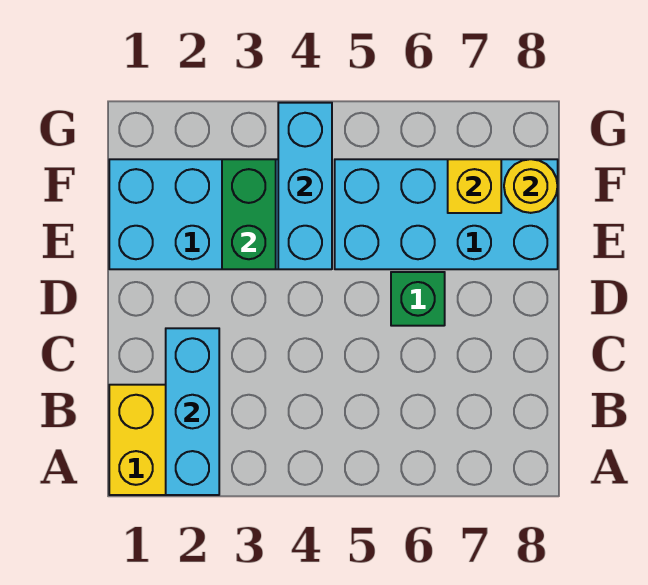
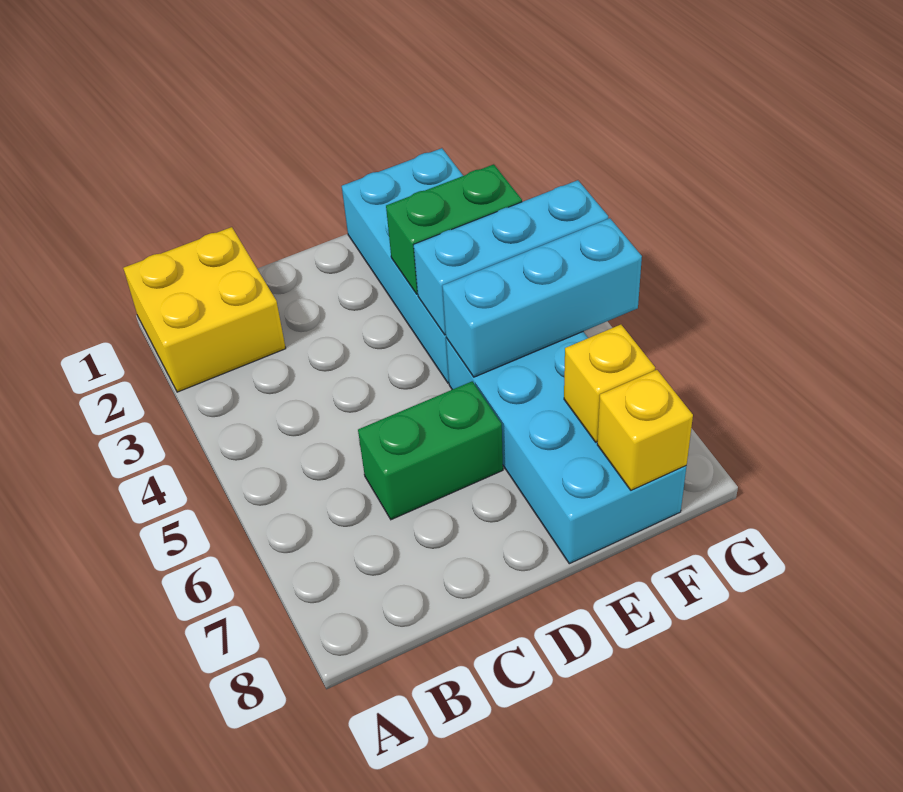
cyan 1x3 brick [166,328,219,495] -> cyan 1x3 brick moved to [442,218,642,377]
green 1x1 brick [391,272,445,326] -> green 1x2 brick [358,381,503,520]
yellow 1x1 round brick [504,159,558,213] -> yellow 1x1 brick [597,370,693,490]

